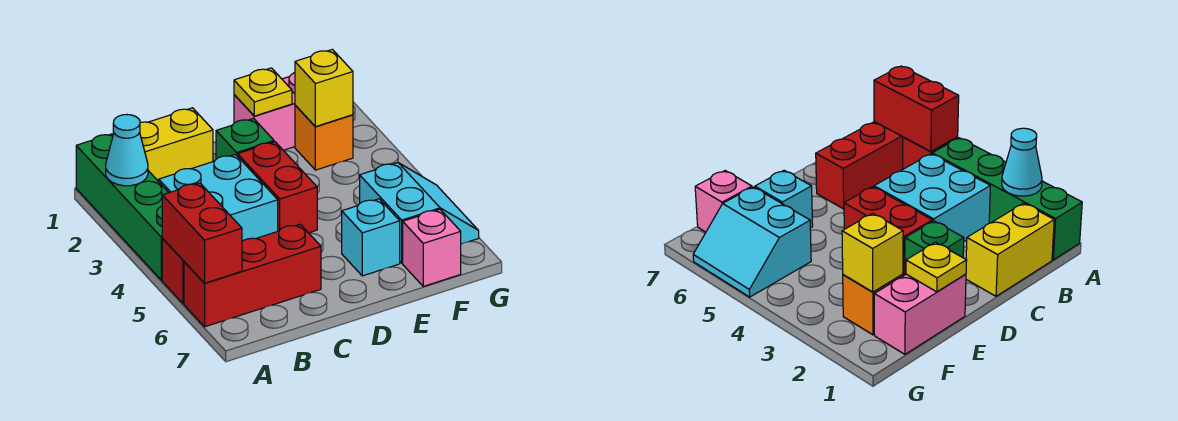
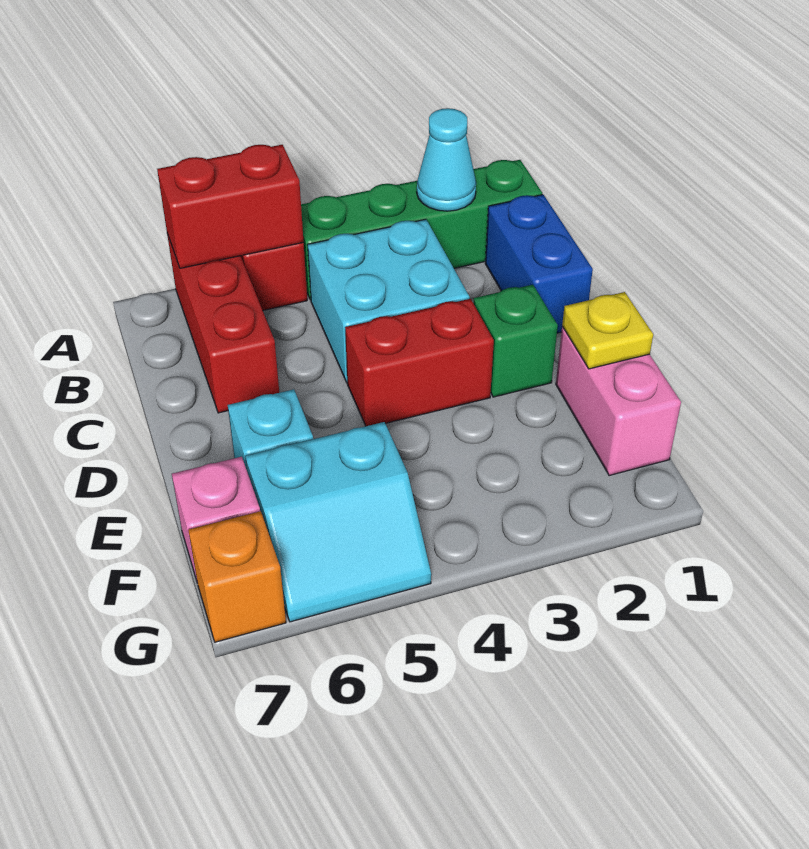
yellow 1x2 brick [140,108,213,182] -> blue 1x2 brick [485,195,593,333]
orange 1x1 brick [295,105,353,170] -> orange 1x1 brick moved to [188,511,286,642]
yellow 1x1 brick [295,49,353,127] -> none

